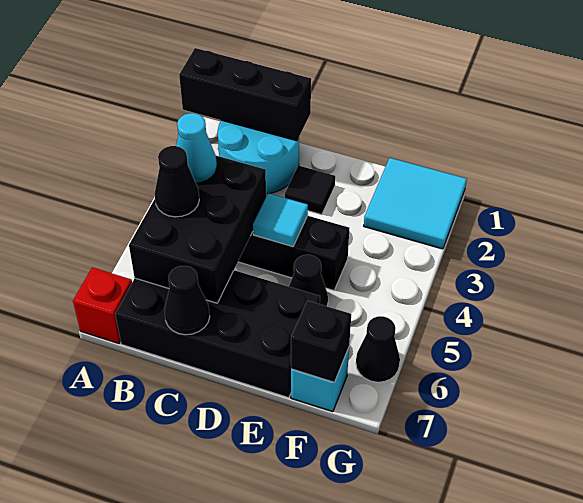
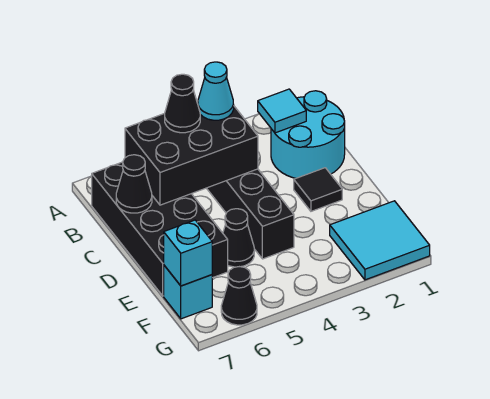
black 1x3 brick [179,48,311,141] -> none
red 1x1 brick [73,267,132,343] -> none
cyan 1x1 tile [253,193,308,247] -> cyan 1x1 tile moved to [258,89,306,133]
black 1x1 brick [291,301,351,382] -> cyan 1x1 brick [164,220,212,286]

